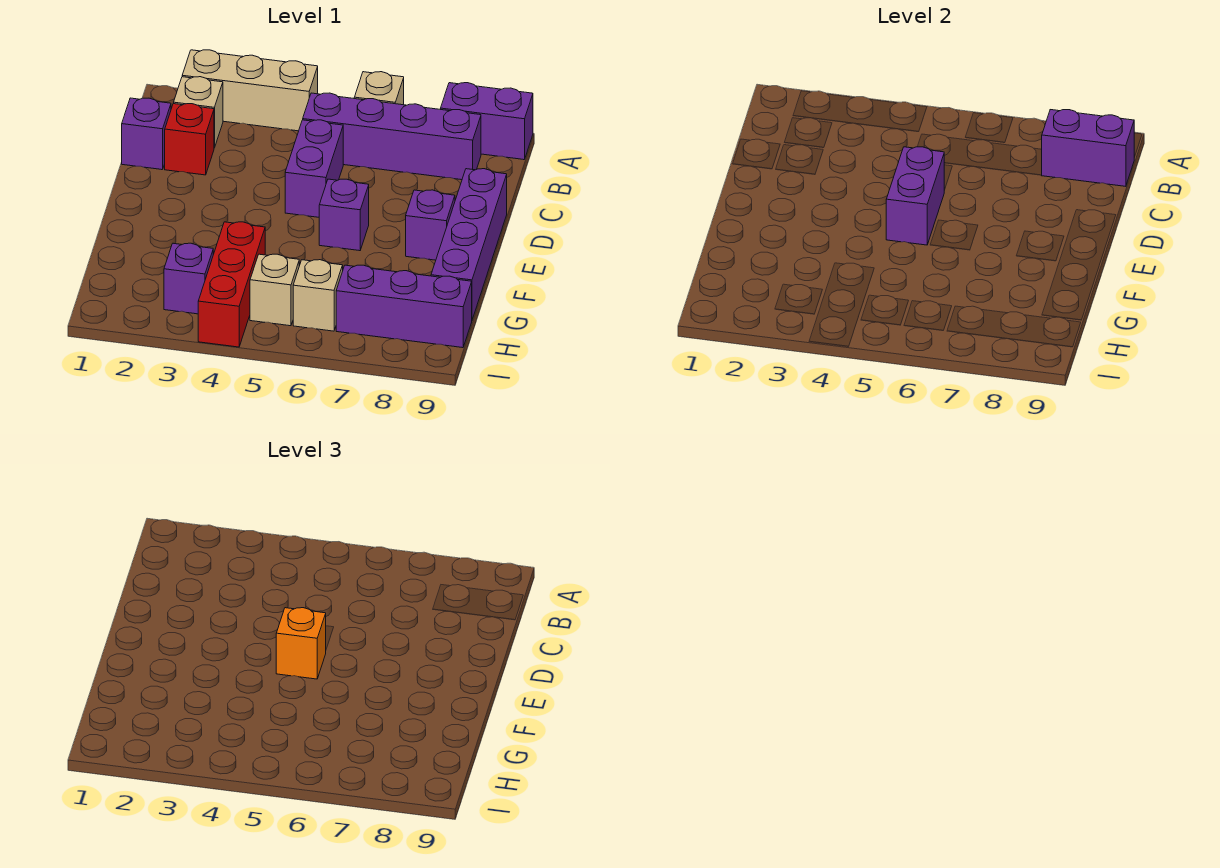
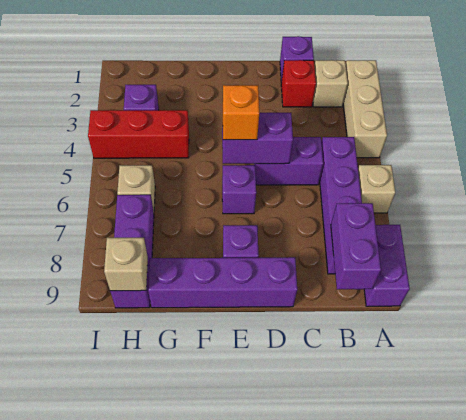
tan 1x1 brick [250,254,299,326] -> tan 1x1 brick moved to [104,238,148,291]

